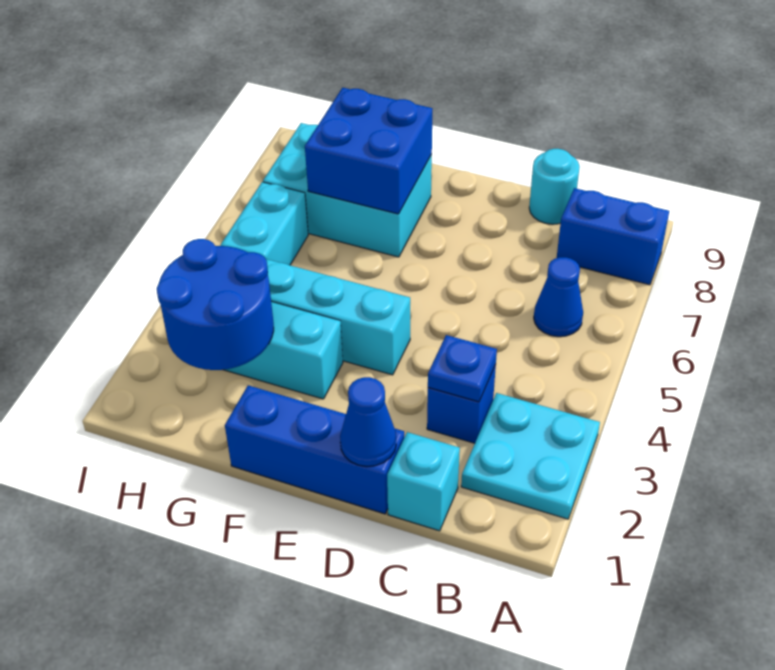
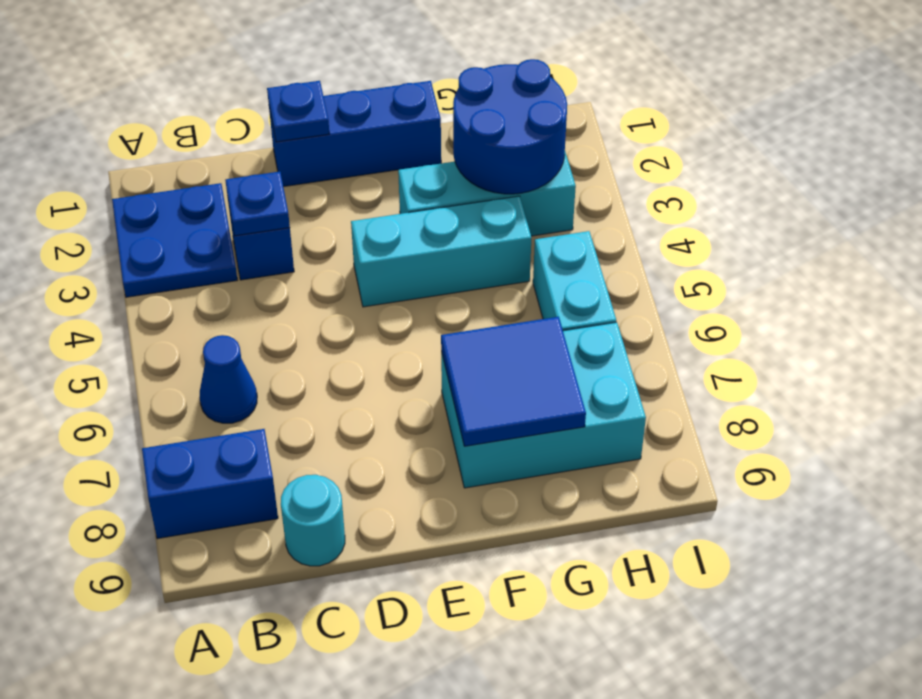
cyan 2x2 plate [461,393,600,519] -> blue 2x2 plate [112,183,237,297]
cyan 1x1 brick [387,432,460,531] -> none
blue 1x1 cone [340,377,396,466] -> blue 1x1 plate [267,81,329,142]
blue 2x2 brick [305,88,432,214] -> blue 2x2 tile [441,317,586,446]

